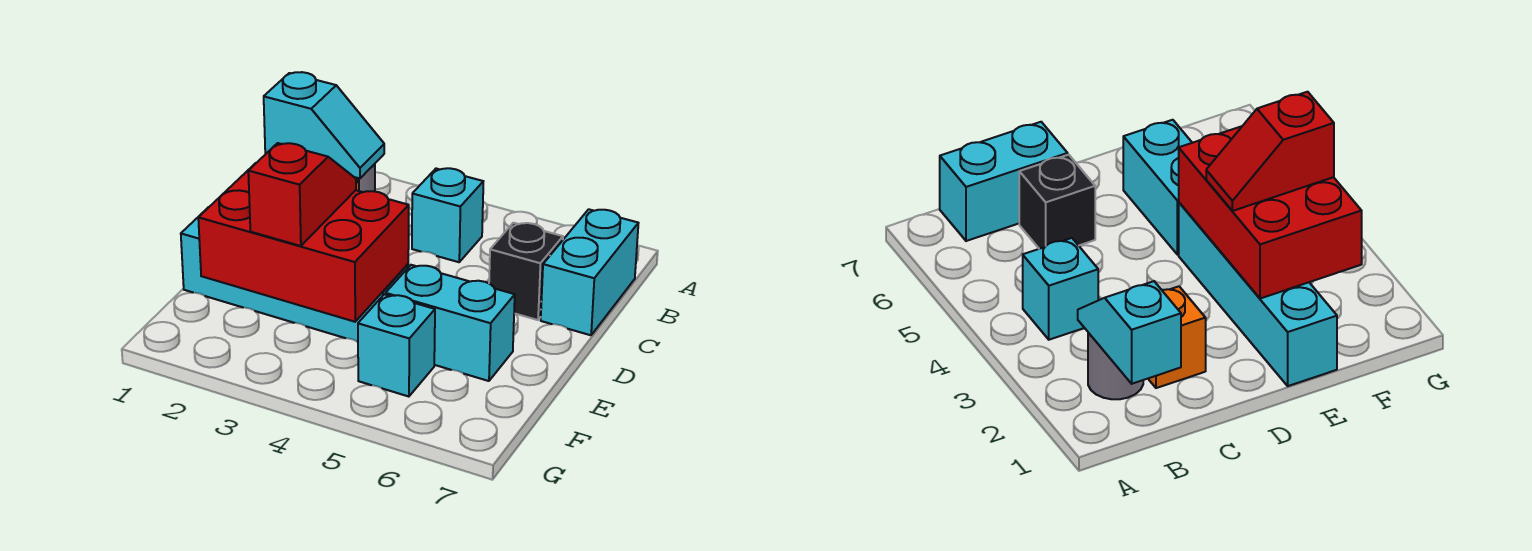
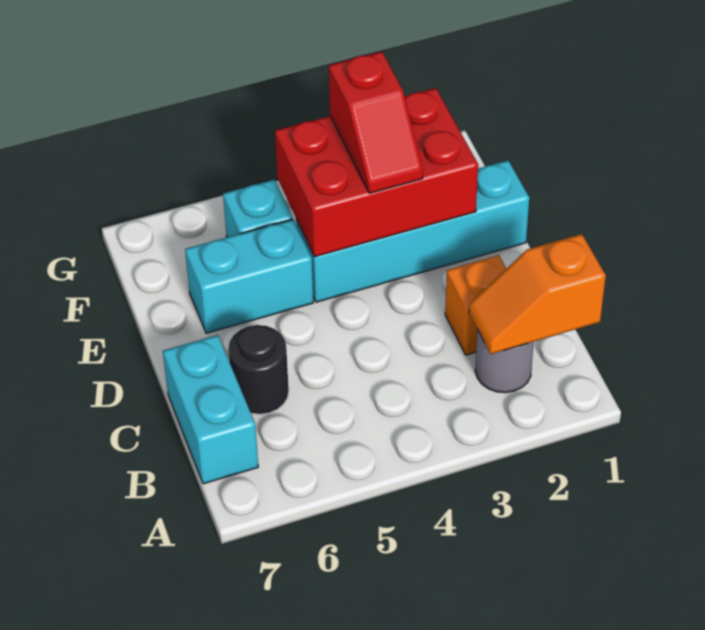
cyan 1x2 slope [264,72,384,178] -> orange 1x2 slope [469,234,606,354]
cyan 1x1 brick [412,168,483,262] -> none
black 1x1 brick [489,223,563,320] -> black 1x1 round brick [228,325,289,414]

